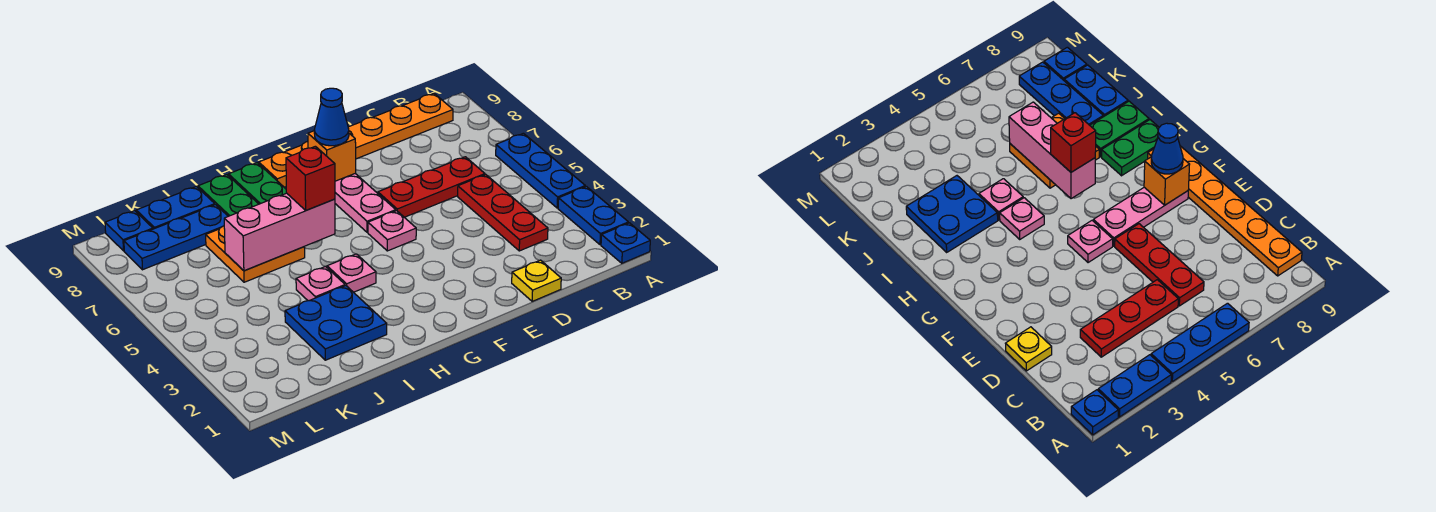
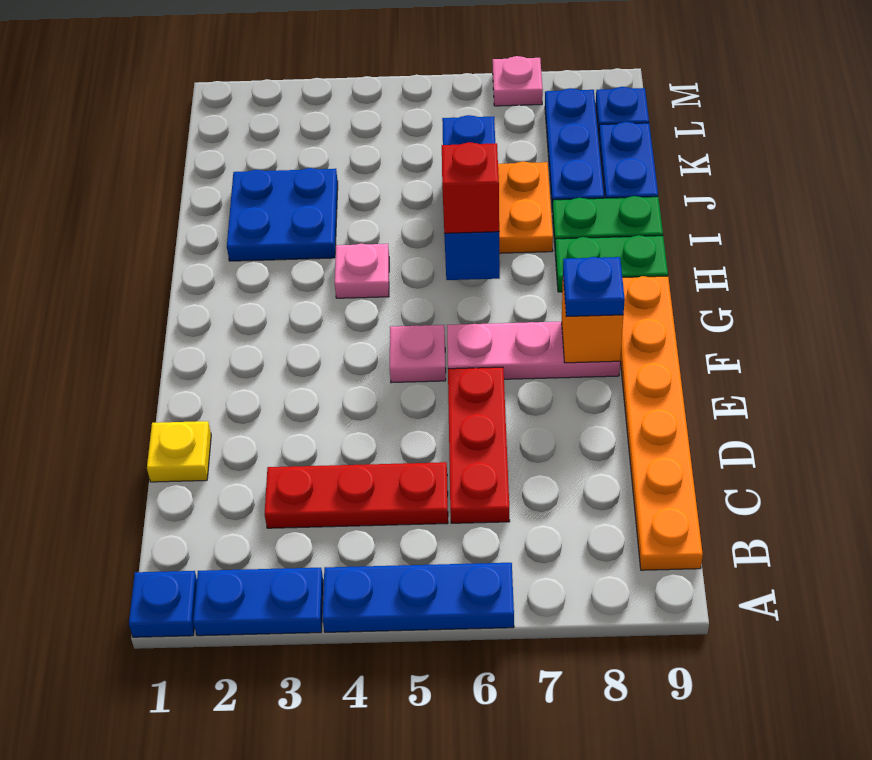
blue 1x1 cone [314,88,349,146] -> blue 1x1 plate [563,257,625,316]
pink 1x3 brick [224,193,335,271] -> blue 1x3 brick [442,115,500,280]
pink 1x1 plate [296,267,345,301] -> pink 1x1 plate moved to [493,56,543,106]

